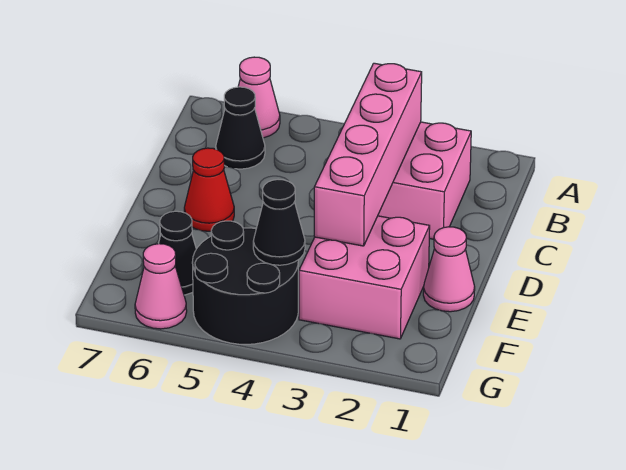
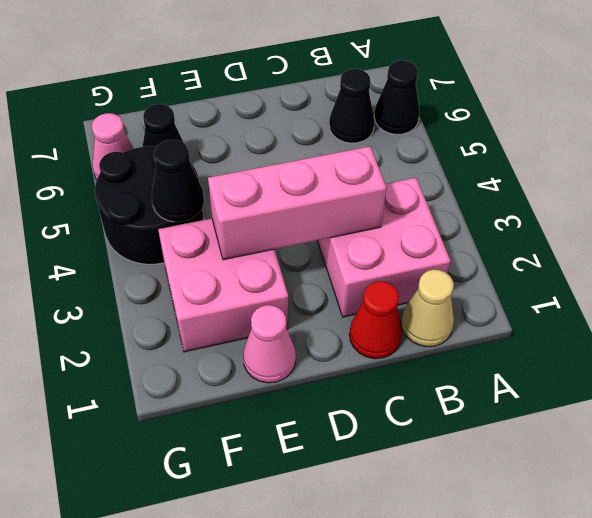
pink 1x1 cone [238,57,280,138] -> black 1x1 cone [374,60,420,135]
none -> tan 1x1 cone [401,270,454,347]
pink 1x4 brick [314,63,422,246] -> pink 1x3 brick [208,146,386,260]
red 1x1 cone [184,148,234,231] -> red 1x1 cone moved to [349,281,402,359]

